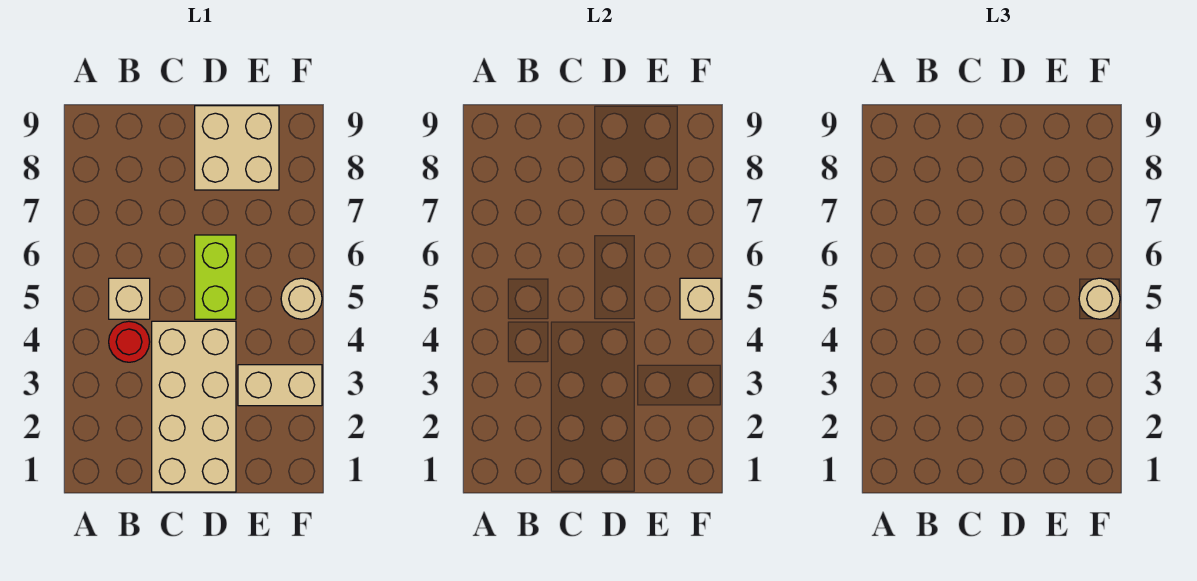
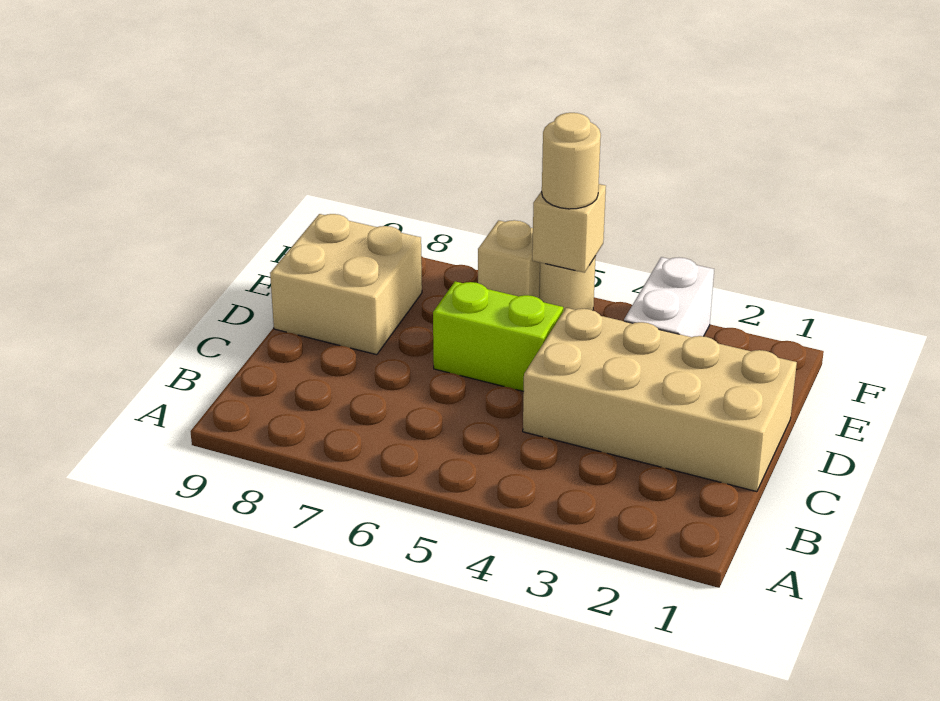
red 1x1 round brick [109,321,150,362] -> none
tan 1x1 brick [109,278,150,319] -> tan 1x1 brick moved to [478,220,540,298]
tan 1x2 brick [238,365,322,406] -> white 1x2 brick [624,257,714,337]

